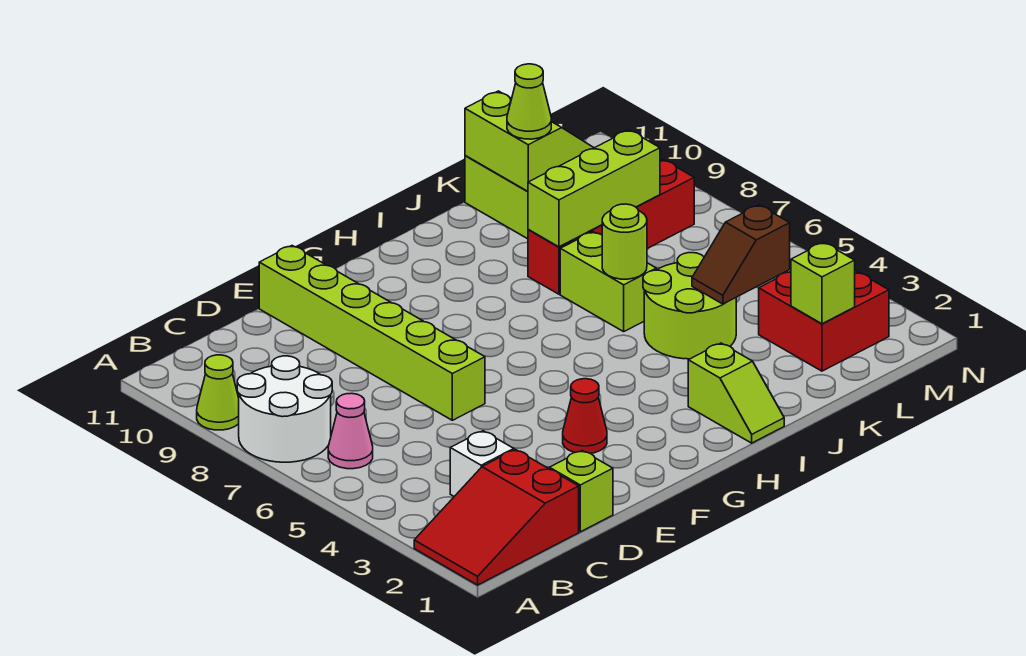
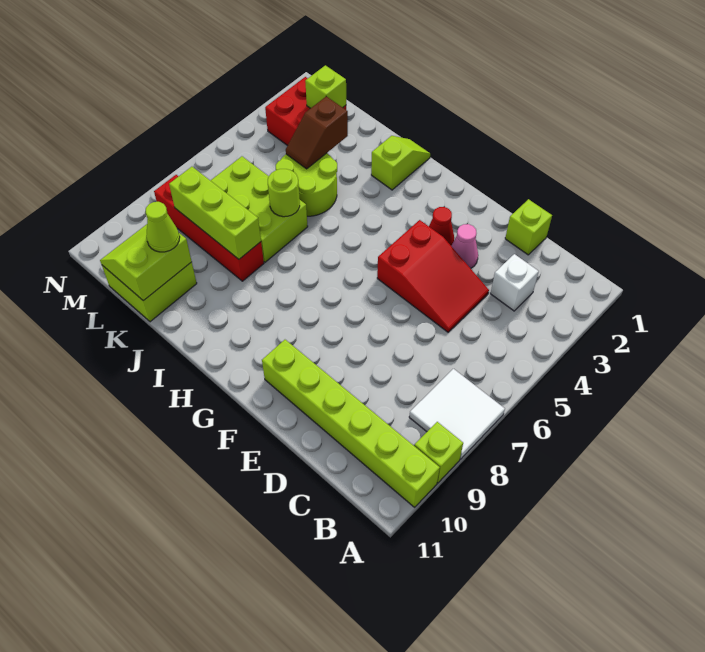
red 2x3 slope [414,450,579,585] -> red 2x3 slope moved to [377,220,489,332]
white 2x2 round brick [237,356,332,462] -> white 2x2 tile [409,369,505,459]
lime 1x1 cone [197,355,239,430] -> lime 1x1 brick [415,422,463,483]
pink 1x1 cone [328,393,373,469] -> pink 1x1 cone moved to [452,224,478,268]
lime 1x6 brick [259,246,485,420] -> lime 1x6 brick turned to [262,340,440,507]
lime 1x2 brick [560,232,656,332] -> lime 2x3 brick [210,156,308,262]
brown 1x2 slope [692,205,790,304] -> brown 1x2 slope turned to [286,96,348,169]

